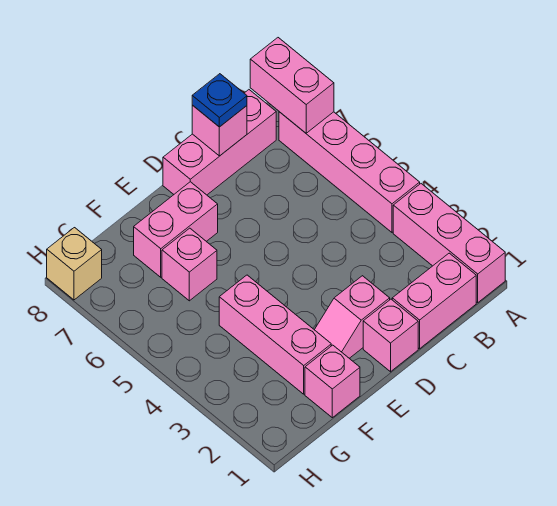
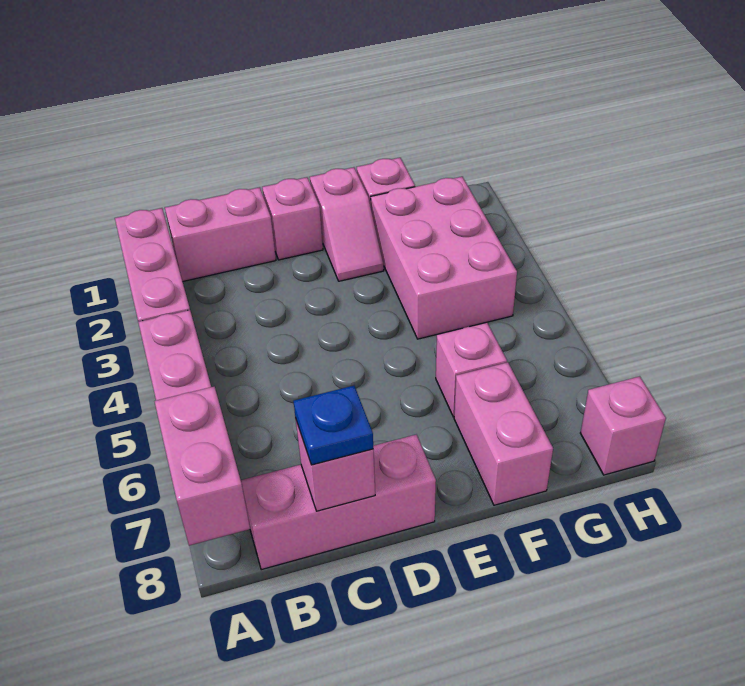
pink 1x2 slope [315,276,390,358] -> pink 1x2 slope turned to [310,167,384,281]
pink 1x2 brick [134,182,218,277] -> pink 1x2 brick turned to [454,362,553,505]
pink 1x3 brick [219,275,331,394] -> pink 2x3 brick [371,177,517,339]
tan 1x1 brick [47,228,102,300] -> pink 1x1 brick [580,376,666,475]

